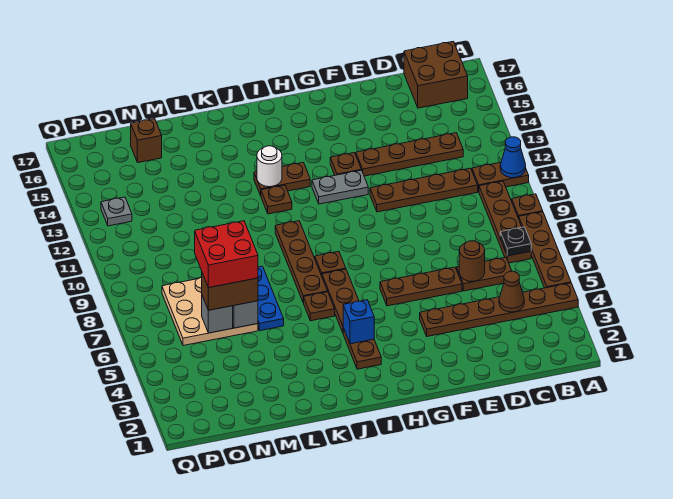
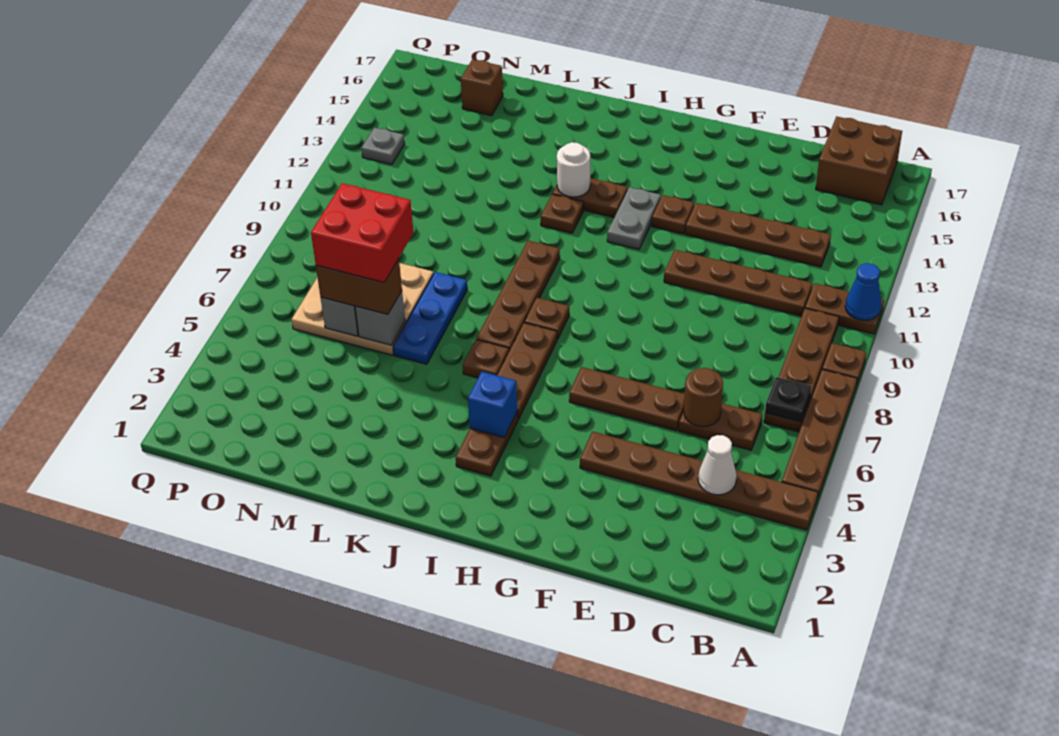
brown 1x1 cone [499,271,524,312] -> white 1x1 cone [698,435,737,495]
grey 1x2 plate [312,170,368,204] -> grey 1x2 plate turned to [607,187,661,249]

